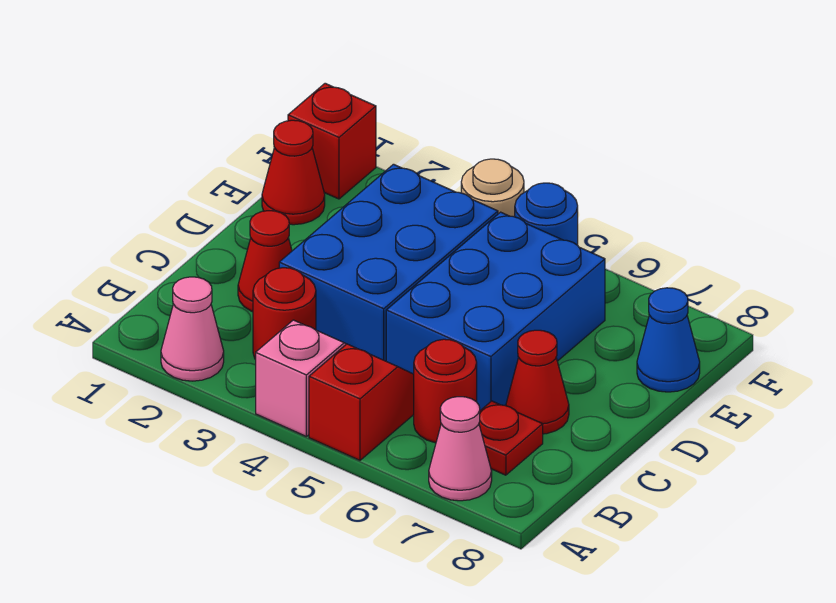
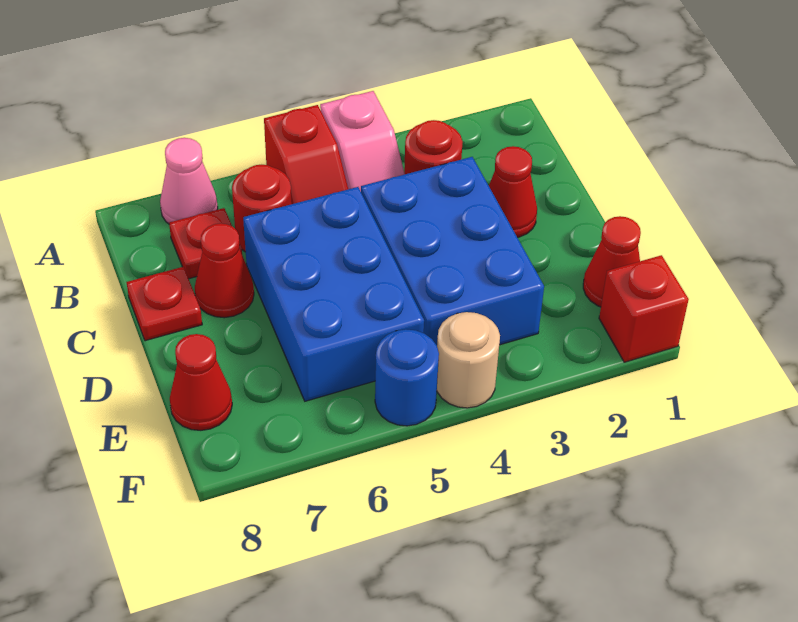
pink 1x1 cone [161,277,224,381] -> none
none -> red 1x1 plate [126,267,202,341]
blue 1x1 cone [637,288,700,392] -> red 1x1 cone [170,334,232,430]

